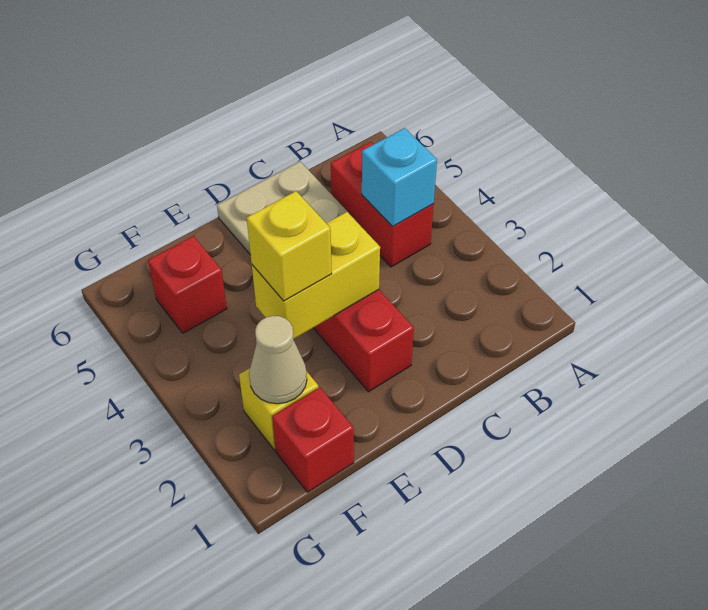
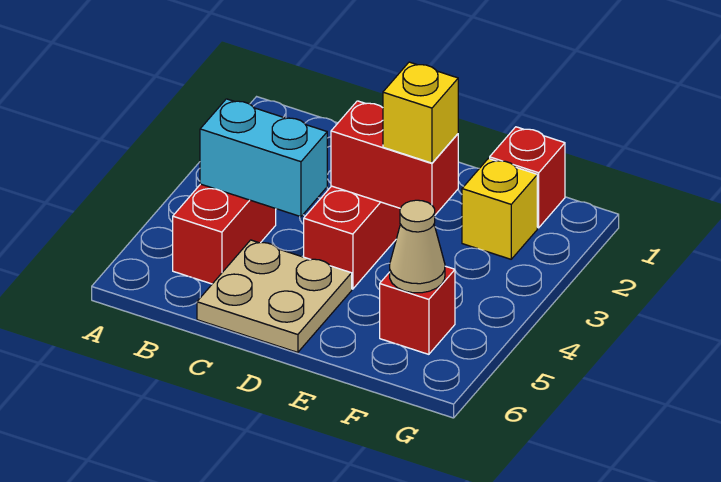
cyan 1x1 brick [362,128,437,227] -> cyan 1x2 brick [200,99,327,217]
yellow 1x2 brick [252,212,380,339] -> red 1x2 brick [331,101,458,215]
tan 1x1 cone [249,316,307,404] -> tan 1x1 cone moved to [390,200,445,293]

